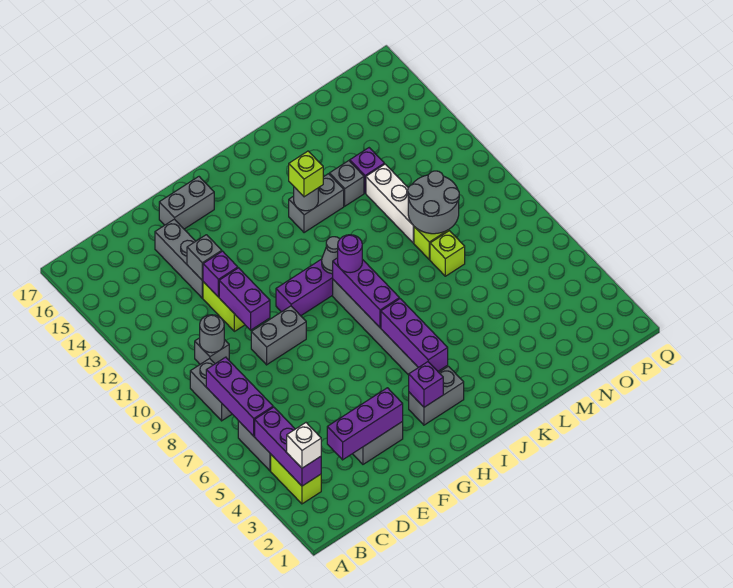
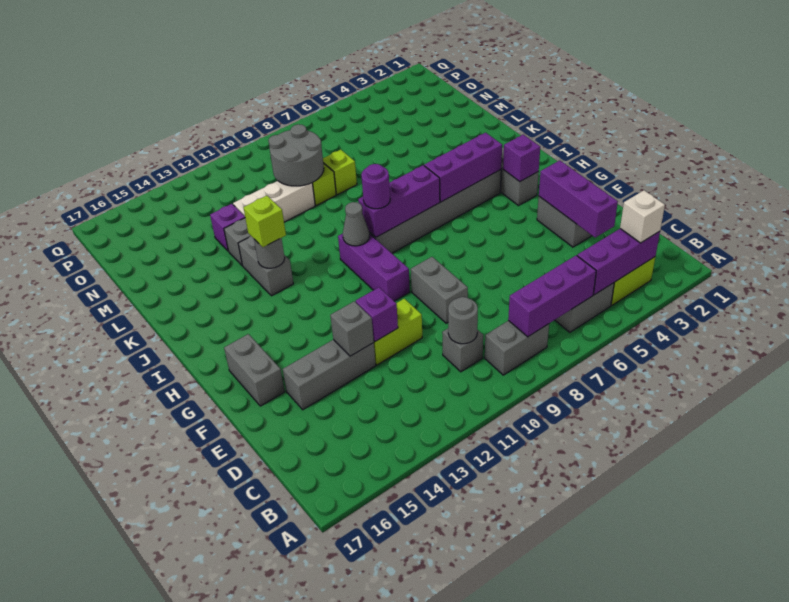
purple 1x2 brick [219,268,270,330] -> none

